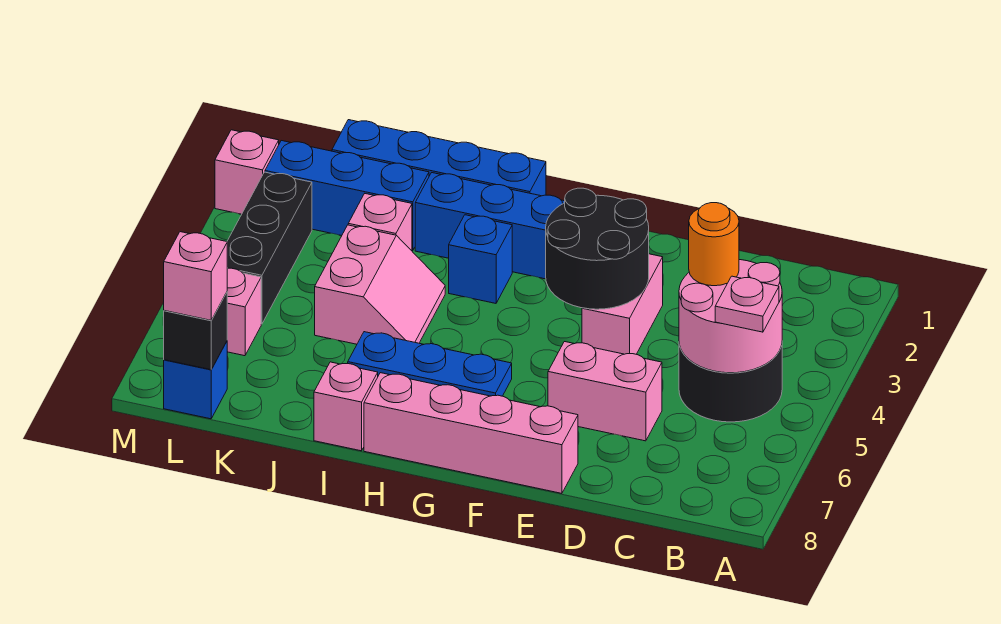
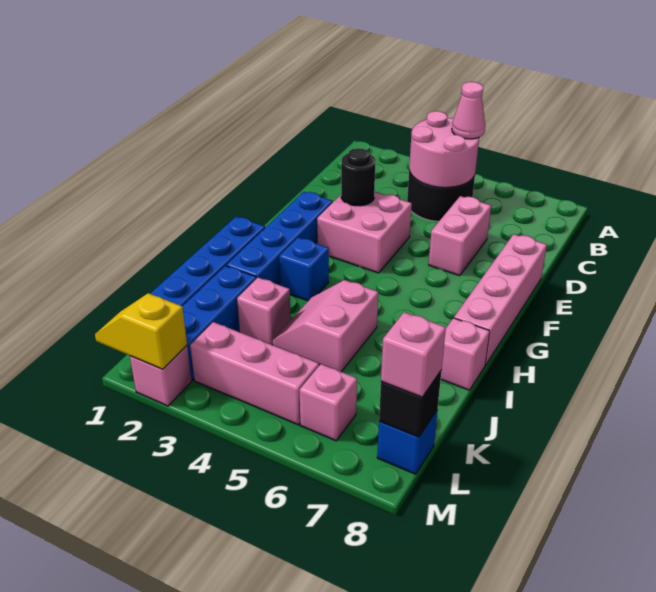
pink 1x1 plate [715,276,779,332] -> pink 1x1 cone [452,82,485,139]
orange 1x1 round brick [689,203,739,286] -> none
pink 1x2 brick [582,254,663,354] -> pink 2x2 brick [317,192,412,273]
black 2x2 round brick [546,188,649,309] -> black 1x1 round brick [341,148,376,206]
blue 1x3 plate [348,332,512,396] -> none
pink 2x2 slope [315,225,445,344] -> pink 2x2 slope turned to [273,280,378,372]
black 1x3 brick [227,172,312,324] -> pink 1x3 brick [190,322,319,425]
none -> yellow 1x2 slope [95,293,187,369]

